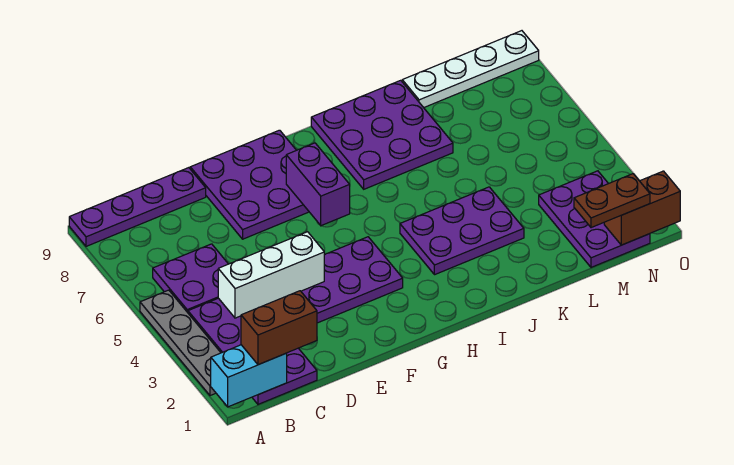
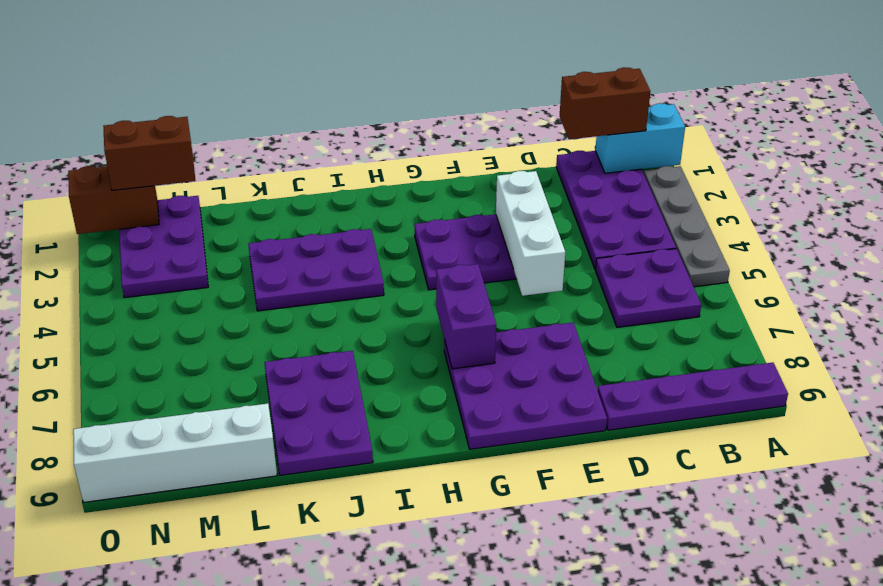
white 1x3 brick [218,232,324,318] -> white 1x3 brick turned to [496,171,565,296]
purple 3x3 plate [311,80,453,189] -> purple 2x3 plate [264,351,373,475]
white 1x4 plate [402,31,539,108] -> white 1x4 brick [73,403,277,502]
brown 1x2 plate [574,174,650,228] -> brown 1x2 brick [103,116,195,190]

